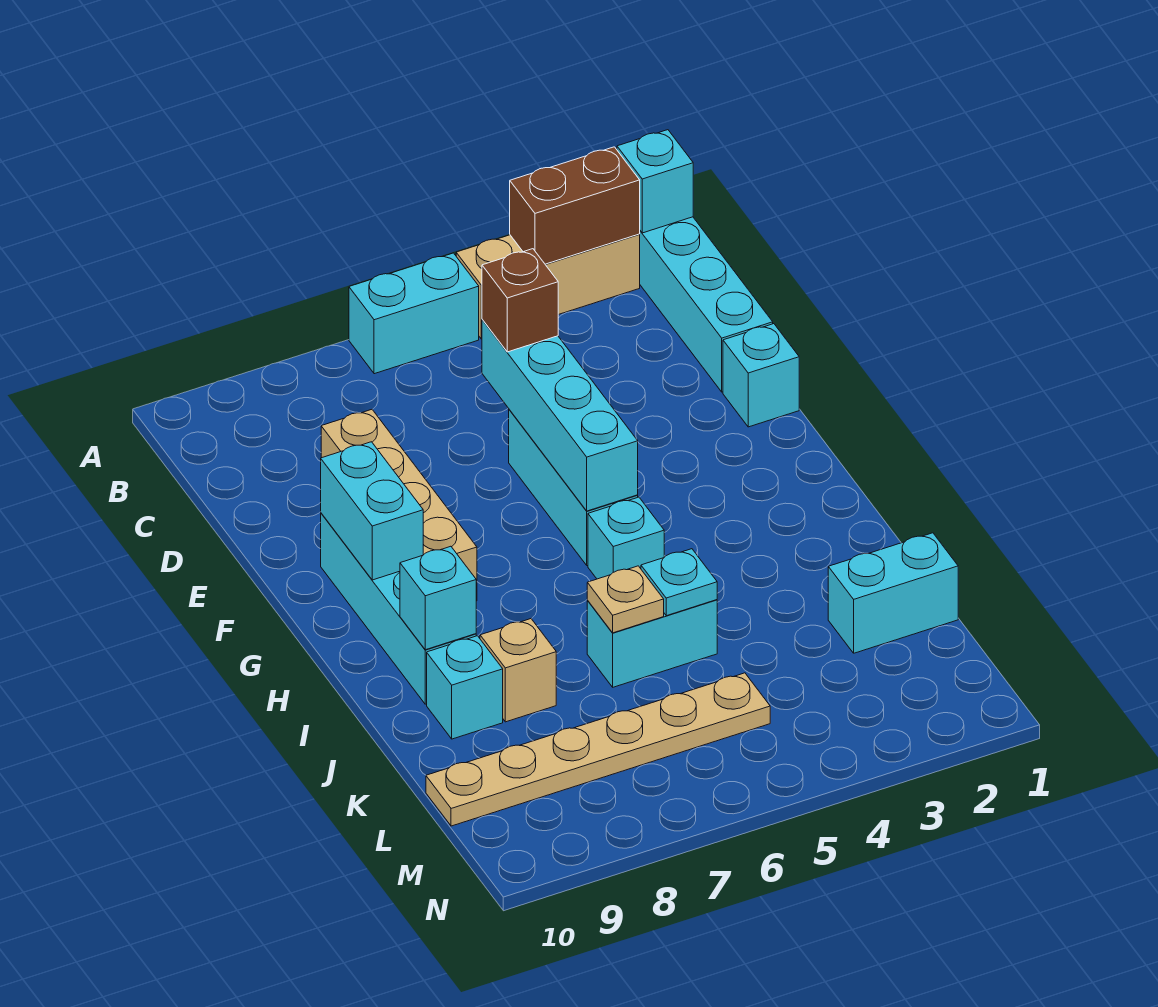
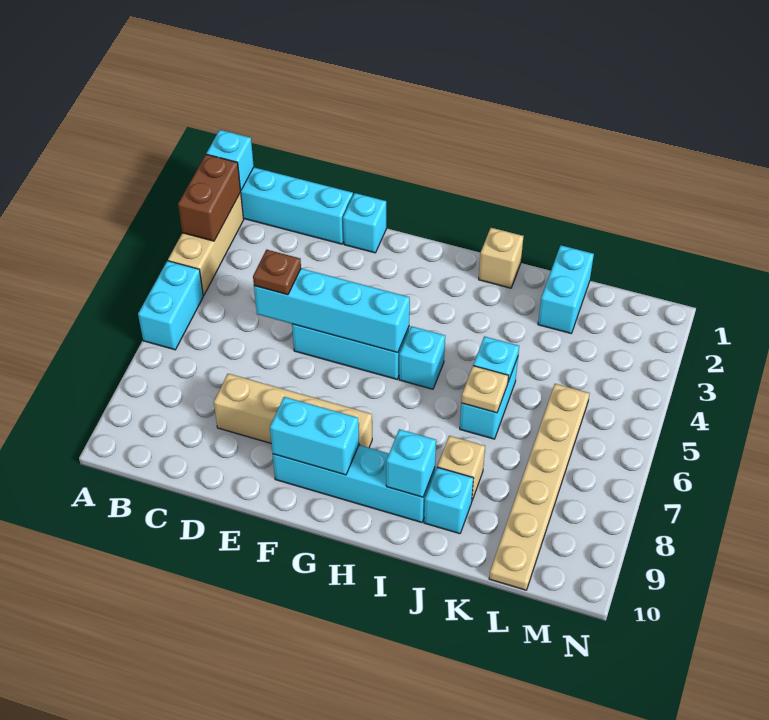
brown 1x1 brick [482,249,558,352] -> brown 1x1 plate [253,250,301,295]
none -> tan 1x1 brick [479,228,524,288]

